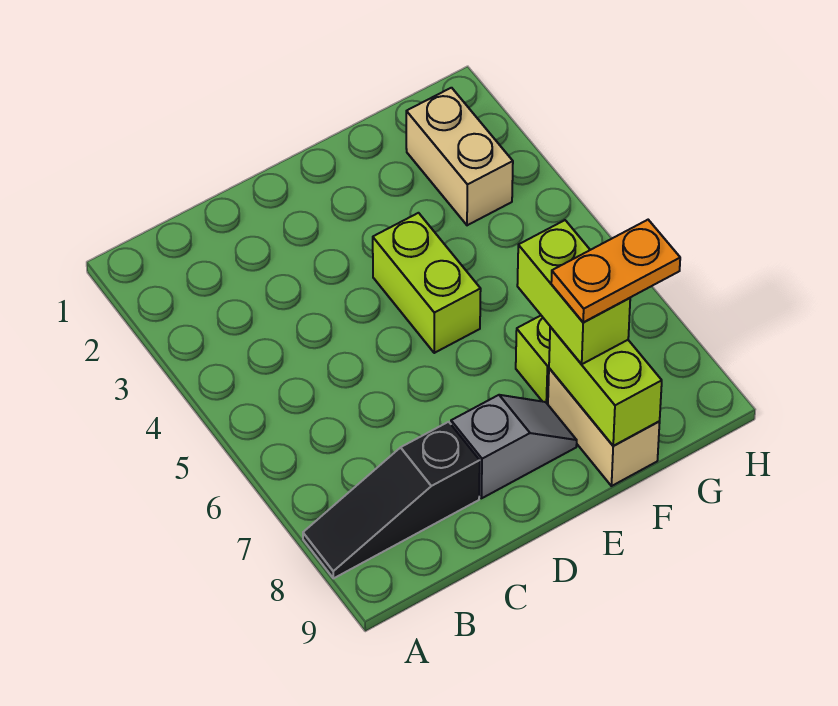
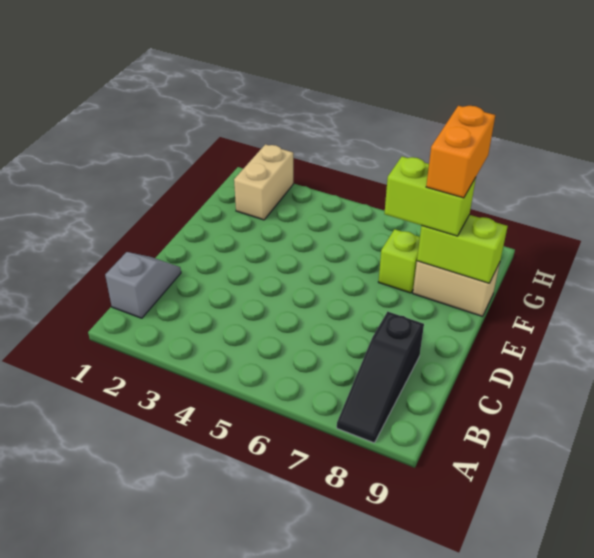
grey 1x2 slope [451,395,577,498] -> grey 1x2 slope moved to [105,252,181,318]
lime 1x2 brick [373,213,481,353] -> none
orange 1x2 plate [551,220,680,322] -> orange 1x2 brick [426,106,495,198]
tan 1x2 brick [406,88,513,225] -> tan 1x2 brick turned to [234,144,293,220]

